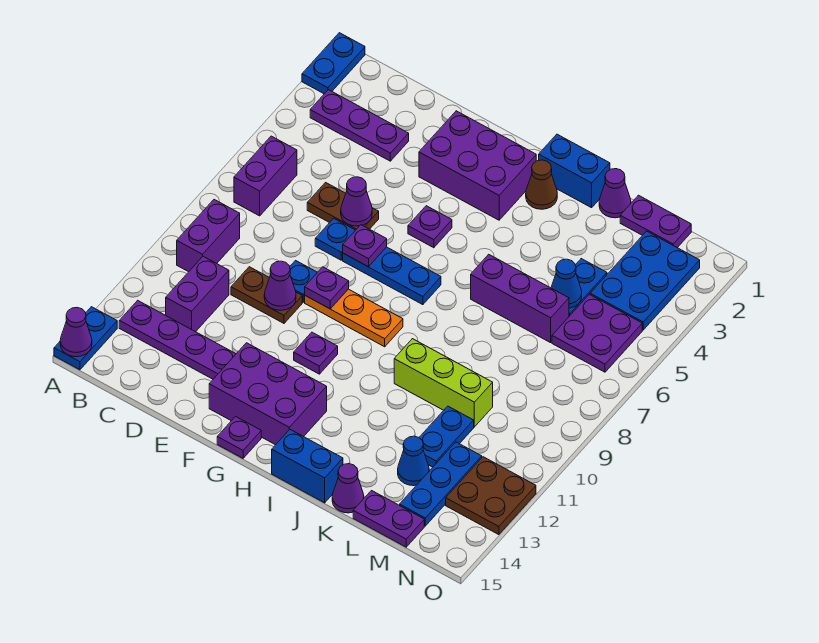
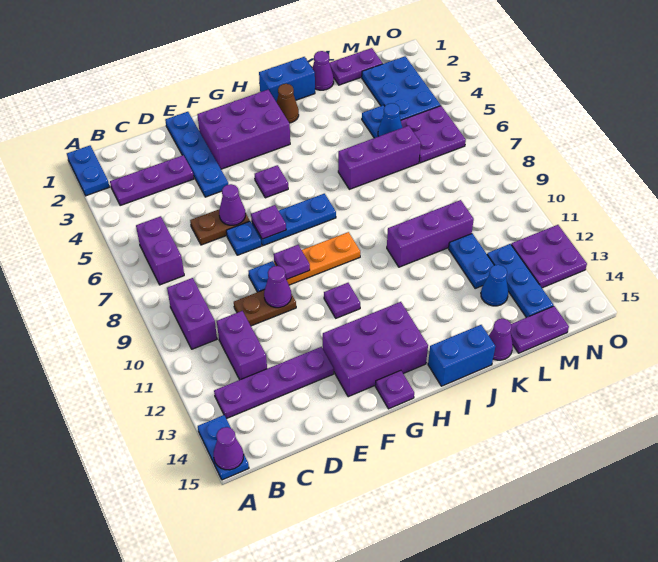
none -> blue 1x4 plate [165,112,228,197]
lime 1x3 brick [394,339,493,427] -> purple 1x3 brick [387,200,474,267]
brown 2x2 plate [446,457,536,535] -> purple 2x2 plate [511,225,587,288]

